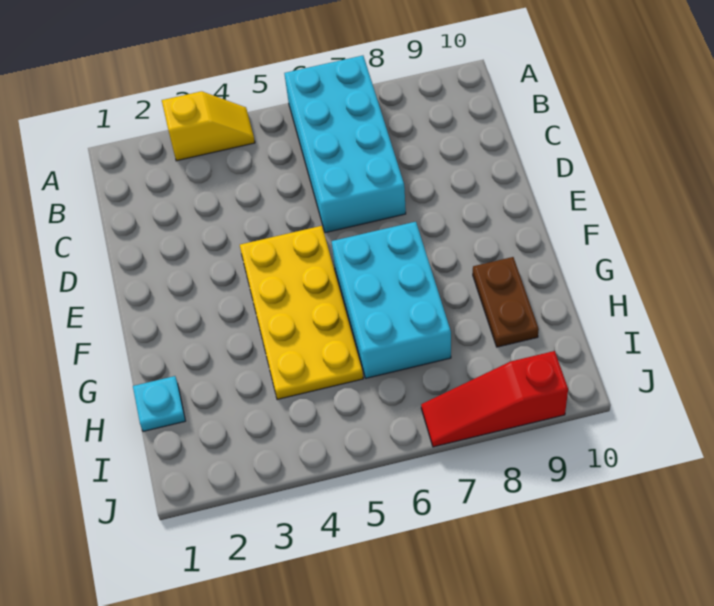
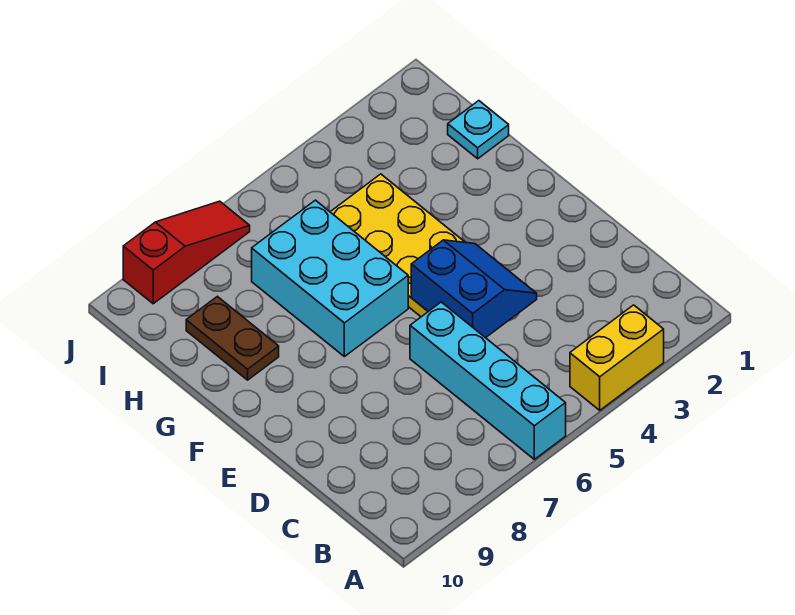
yellow 1x2 slope [162,91,255,161] -> yellow 1x2 brick [570,305,664,410]
cyan 2x4 brick [284,56,406,233] -> cyan 1x4 brick [410,302,566,459]
none -> blue 2x2 slope [411,240,537,338]

